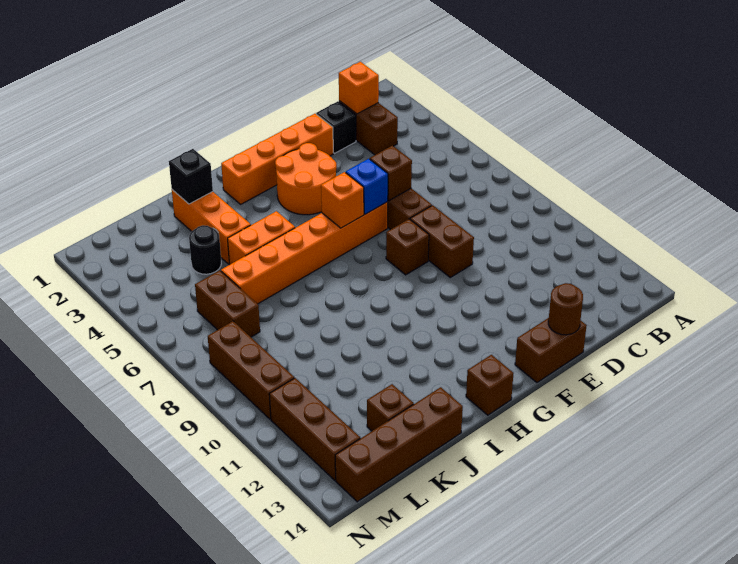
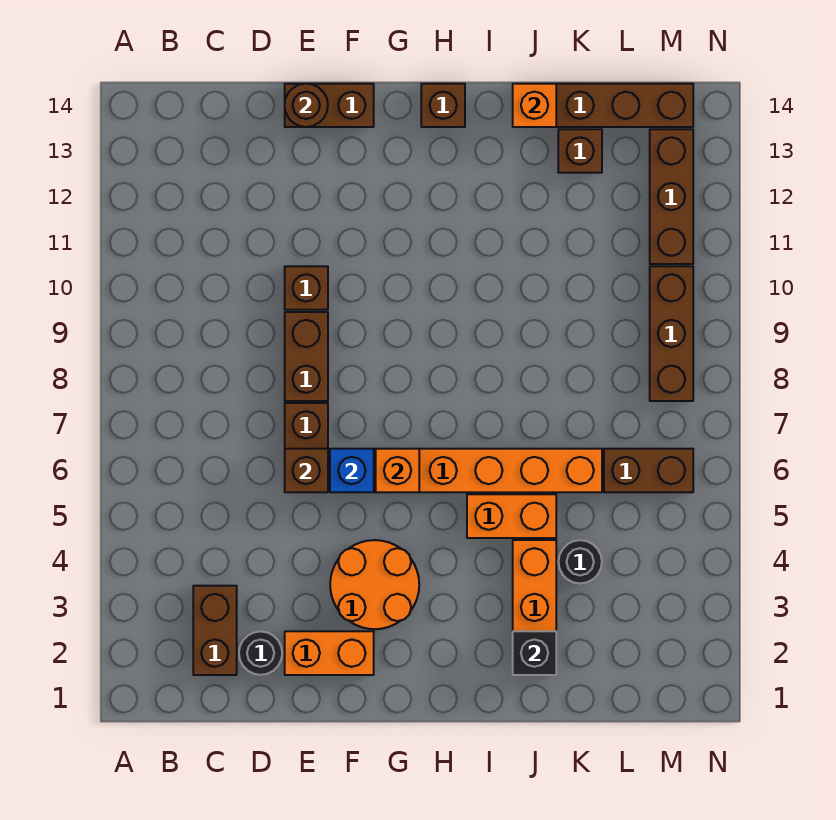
orange 1x1 brick [339,62,379,114] -> orange 1x1 brick moved to [513,84,556,127]
black 1x1 brick [316,101,356,153] -> black 1x1 round brick [239,631,282,675]
orange 1x4 brick [221,114,333,204] -> orange 1x2 brick [285,631,374,675]
brown 1x1 brick [386,219,429,275] -> brown 1x1 brick moved to [285,266,328,310]
brown 1x2 brick [195,270,260,337] -> brown 1x2 brick turned to [604,449,693,492]

